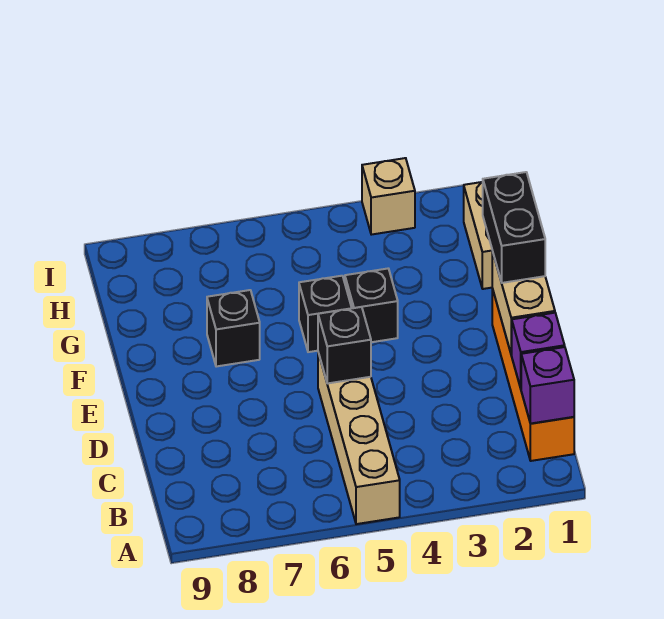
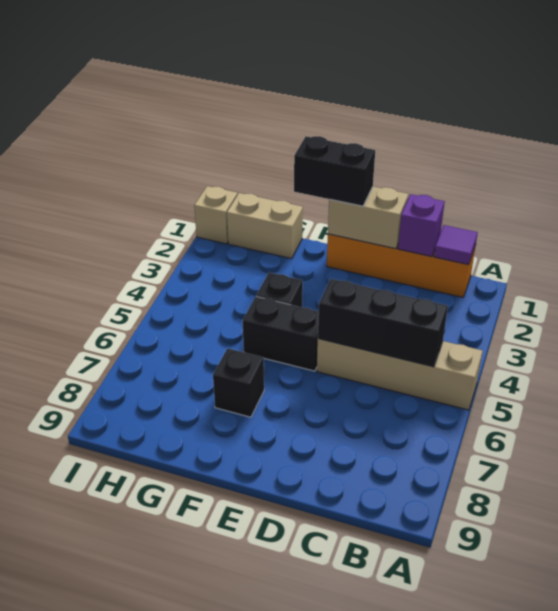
purple 1x1 brick [521,347,574,424] -> purple 1x1 tile [434,225,478,265]
black 1x1 brick [318,307,371,383] -> black 1x3 brick [318,279,448,367]
black 1x1 brick [299,276,352,352] -> black 1x2 brick [243,297,319,371]
tan 1x1 brick [362,158,415,235] -> tan 1x1 brick moved to [194,186,237,244]

